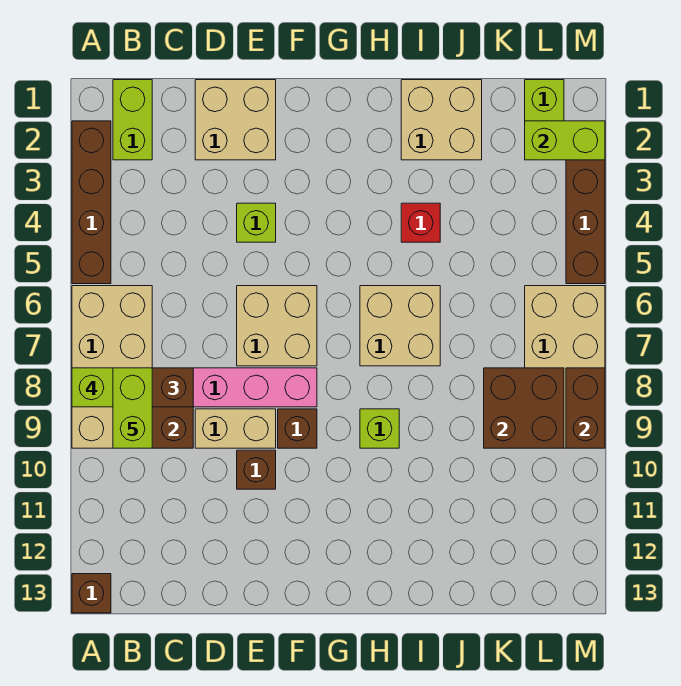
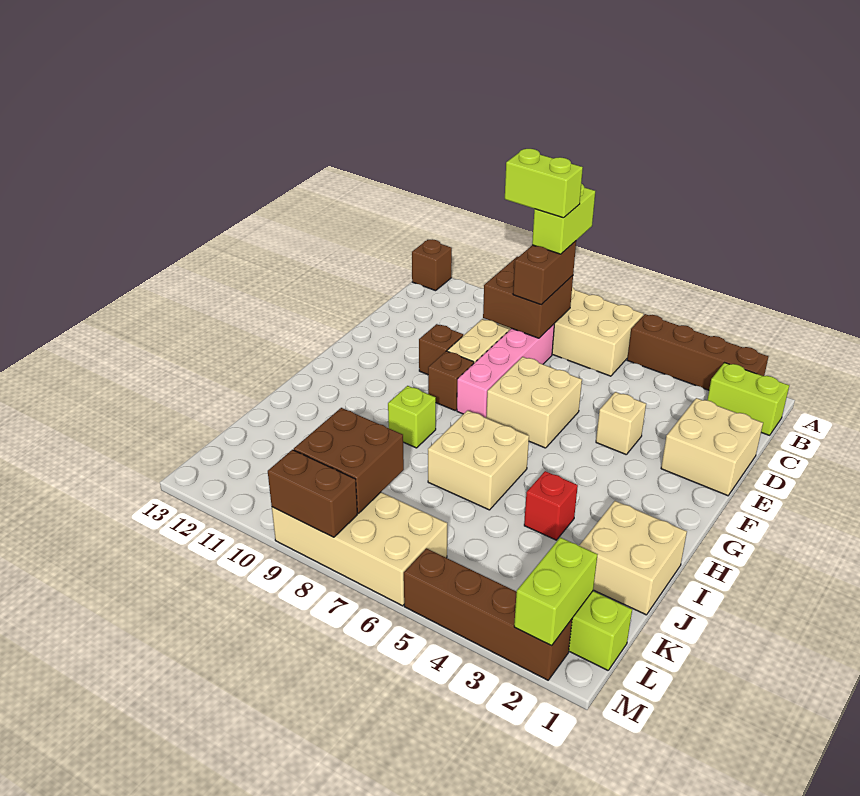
lime 1x1 brick [237,203,276,242] -> tan 1x1 brick [596,392,646,454]

